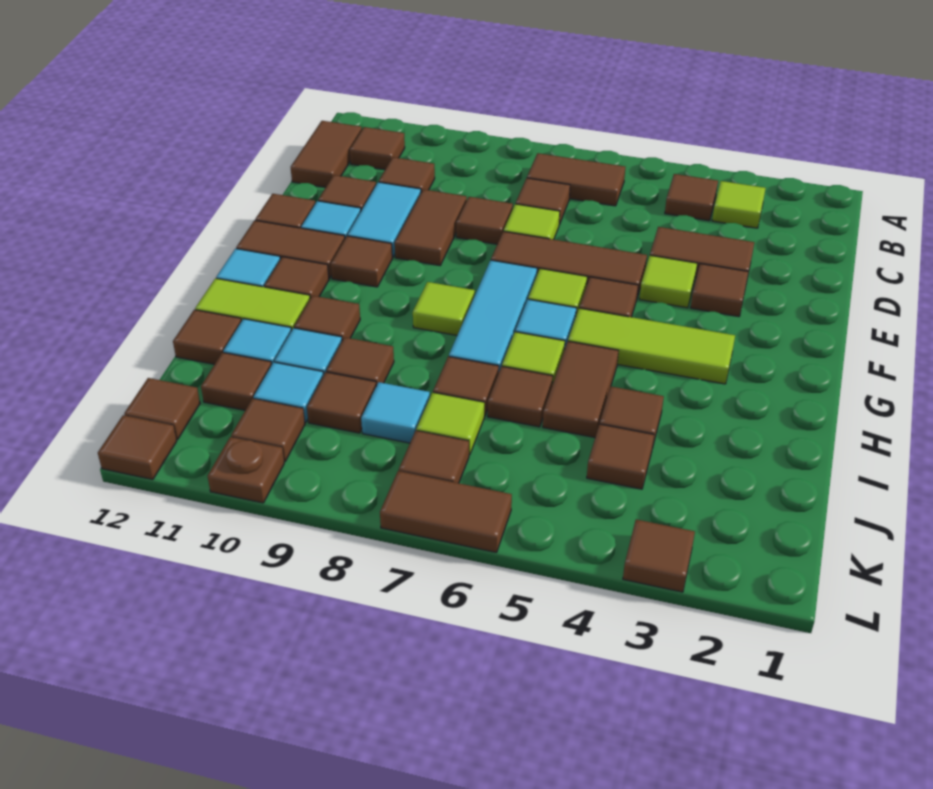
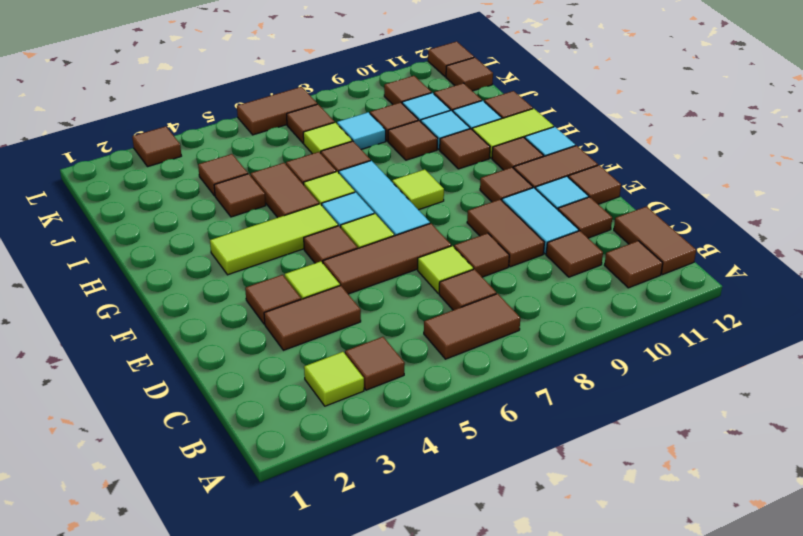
brown 1x1 plate [208,437,284,503] -> none

